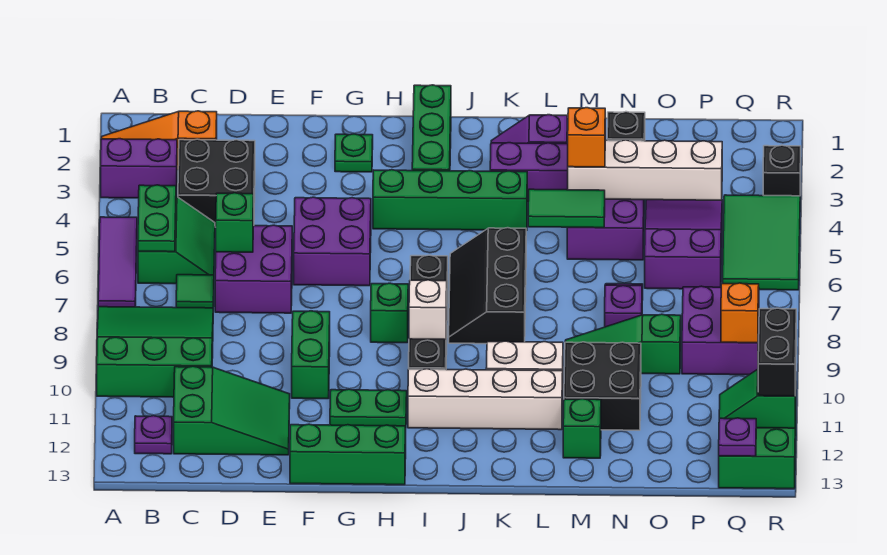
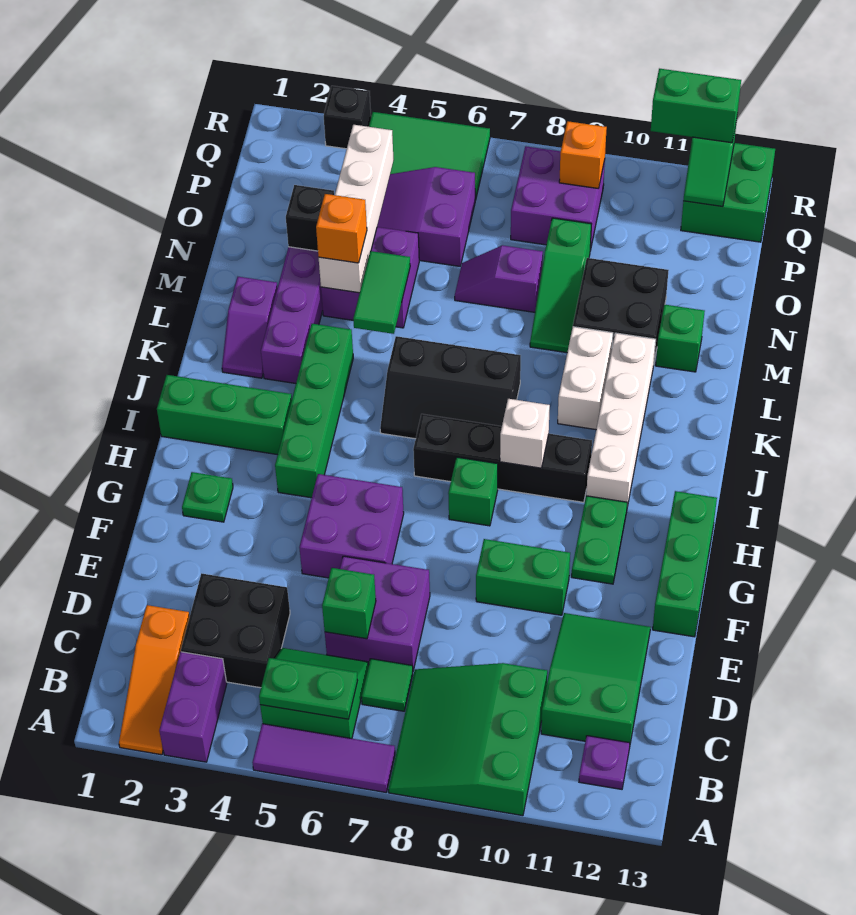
purple 1x1 plate [719,418,756,456] -> none
black 1x2 brick [758,308,796,396] -> green 1x2 brick [651,69,741,143]

